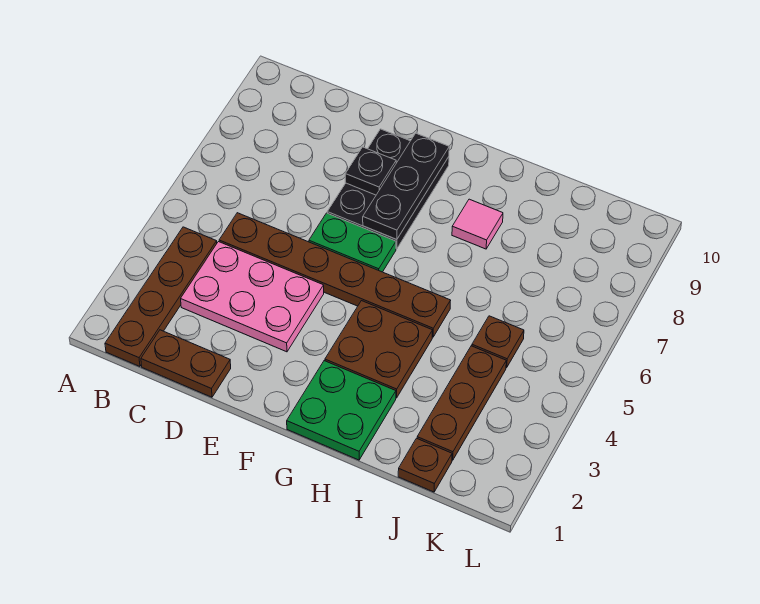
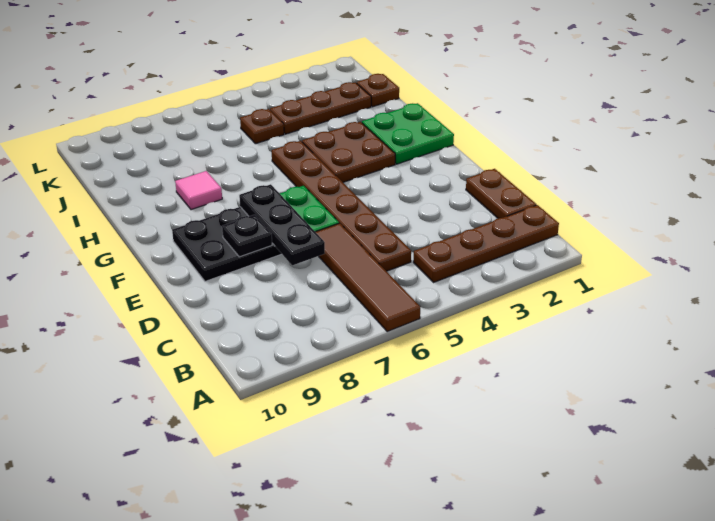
none -> brown 1x4 tile [316,223,420,332]
pink 2x3 plate [181,242,324,352] -> none
black 1x3 plate [363,133,449,240] -> black 1x3 plate turned to [239,184,325,265]

